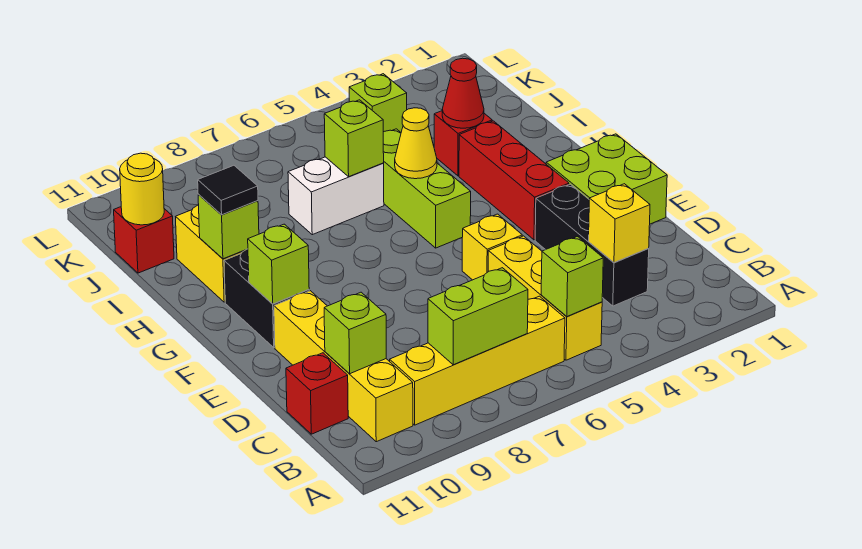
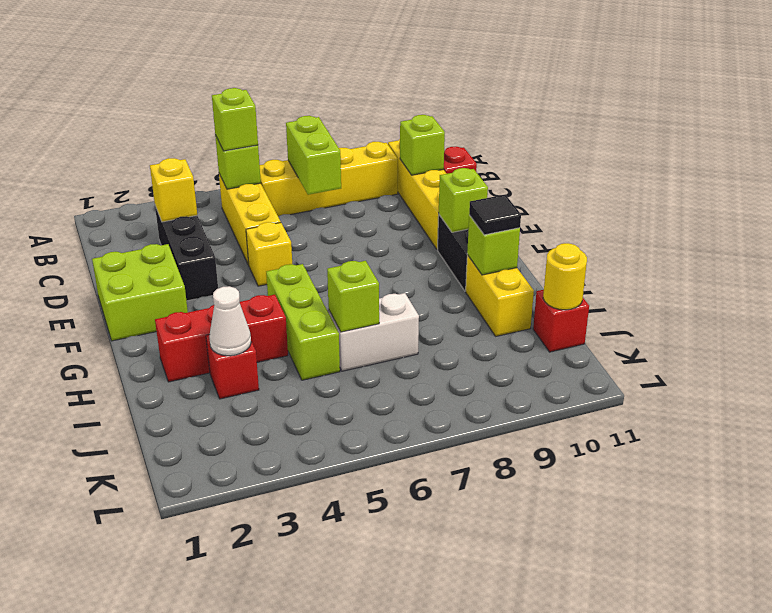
lime 1x2 brick [428,268,528,365] -> lime 1x2 brick turned to [286,116,341,195]
red 1x3 brick [459,121,569,240] -> red 1x3 brick turned to [155,295,288,382]
yellow 1x1 cone [395,108,437,179] -> none
red 1x1 cone [442,58,484,128] -> white 1x1 cone [209,286,251,356]
lime 1x1 brick [349,74,407,132] -> lime 1x1 brick moved to [212,88,258,151]

